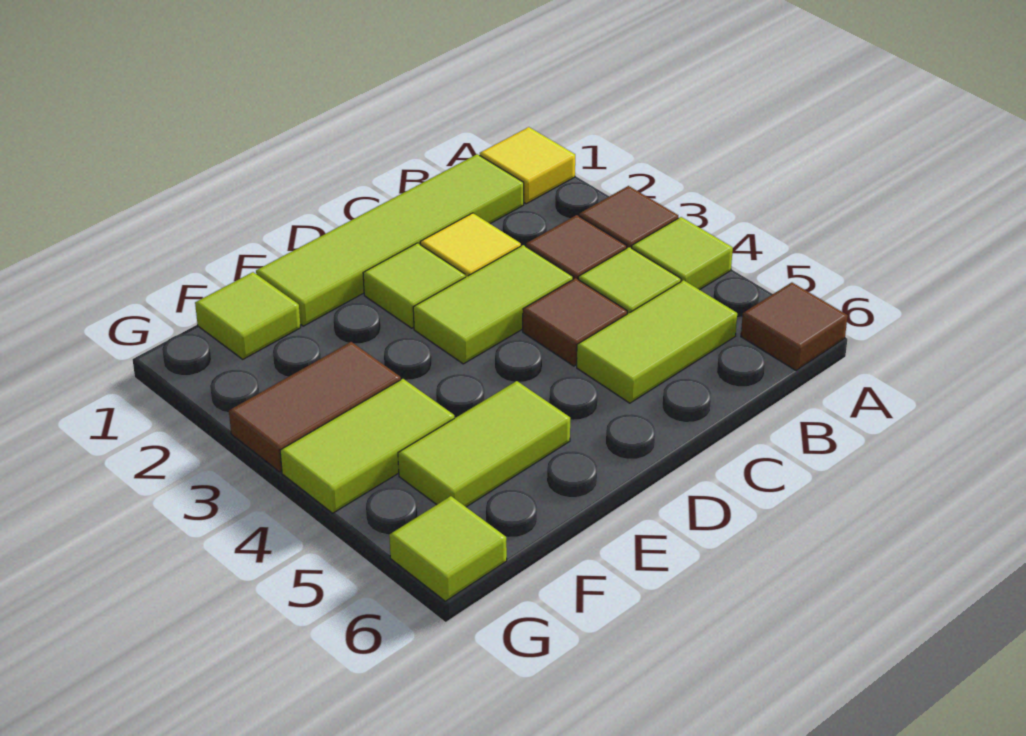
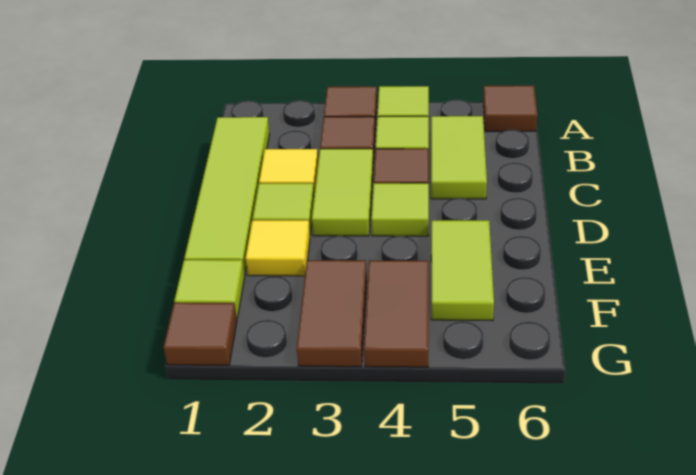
yellow 1x1 tile [480,127,575,204] -> yellow 1x1 tile moved to [246,220,310,276]
lime 1x2 tile [280,379,454,513] -> brown 1x2 tile [364,260,429,367]
none -> brown 1x1 tile [164,303,237,365]
lime 1x1 tile [389,496,507,601] -> lime 1x1 tile moved to [371,183,429,236]

